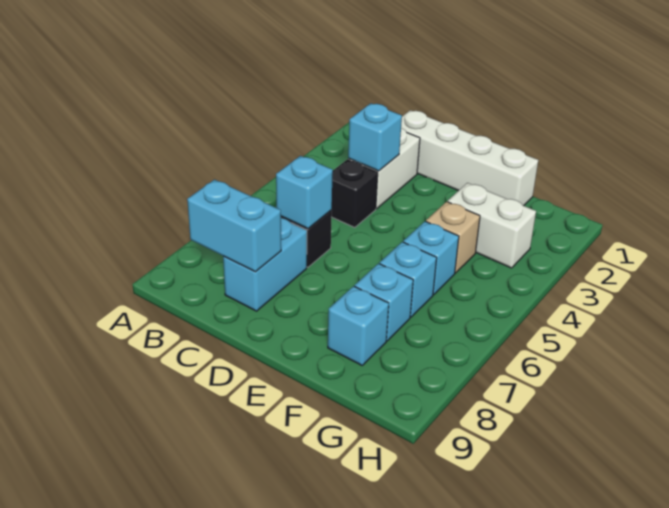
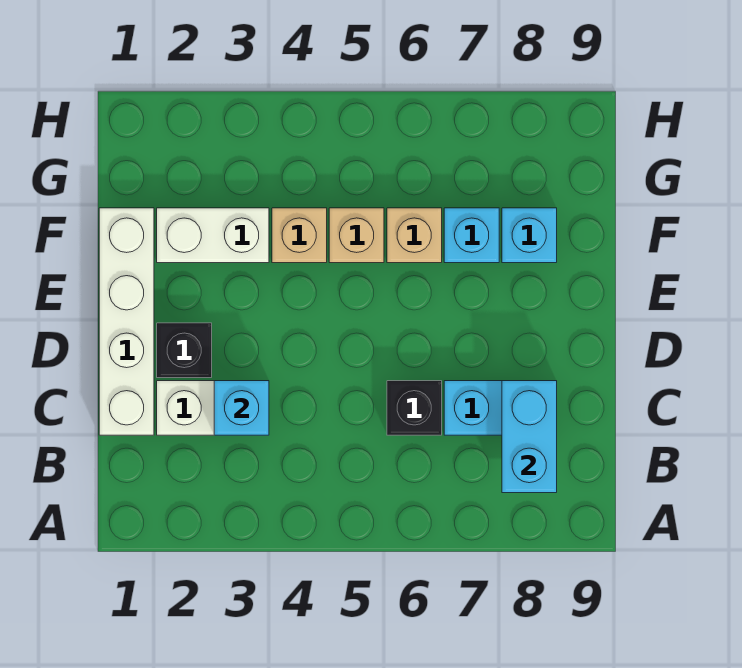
black 1x1 brick [331,160,378,227] -> black 1x1 brick moved to [157,323,212,378]
cyan 1x1 brick [276,156,333,229] -> none
white 1x2 brick [448,183,536,268] -> white 1x2 brick turned to [157,208,269,263]
cyan 1x1 brick [403,221,459,295] -> tan 1x1 brick [329,208,384,263]
cyan 1x1 brick [380,242,437,317] -> tan 1x1 brick [387,208,442,263]

